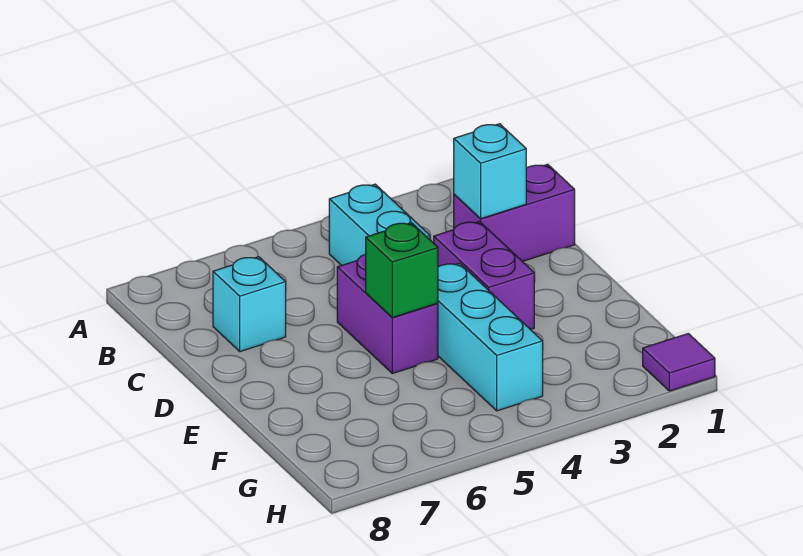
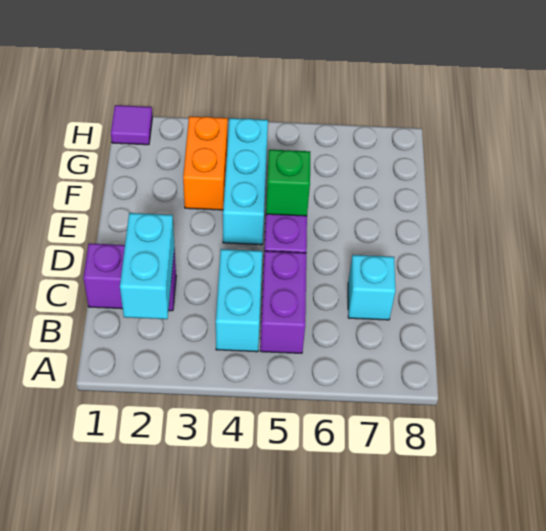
cyan 1x1 brick [454,124,526,219] -> cyan 1x2 brick [120,213,174,319]
purple 1x2 brick [434,222,534,330] -> purple 1x2 brick moved to [260,251,306,353]
none -> orange 1x2 brick [183,116,228,210]

